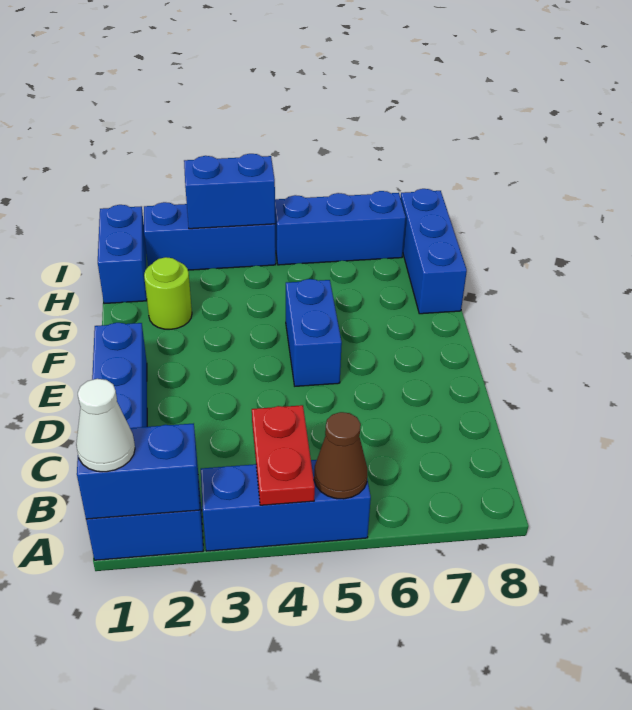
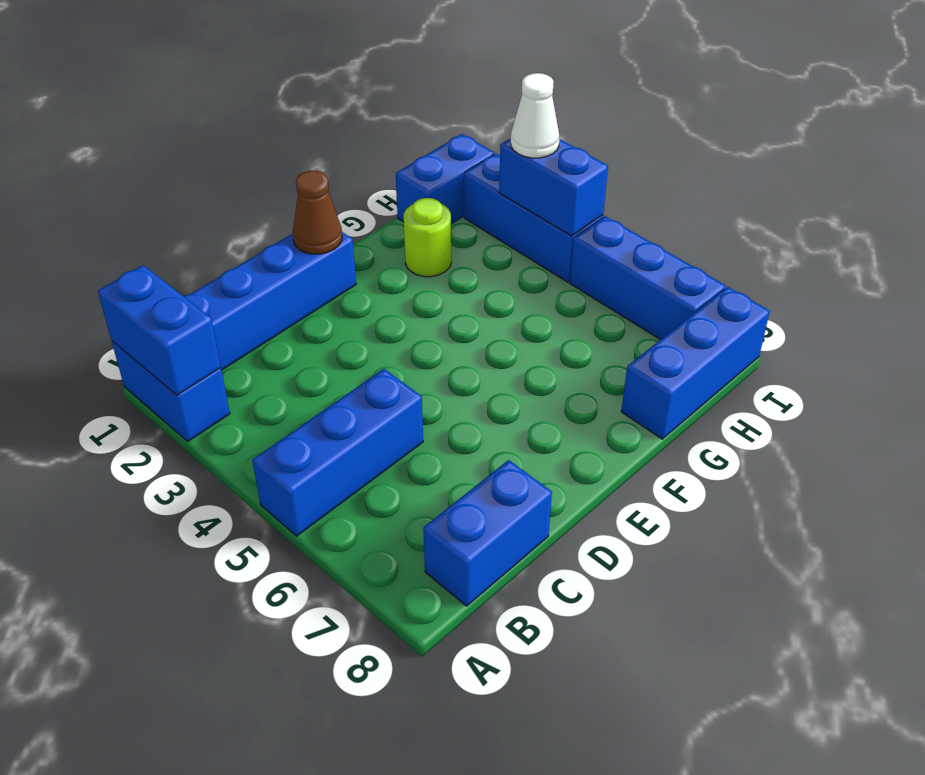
white 1x1 cone [76,379,135,472] -> white 1x1 cone moved to [511,73,559,158]
blue 1x3 brick [201,460,371,551] -> blue 1x3 brick turned to [252,369,423,536]
red 1x2 plate [252,405,315,505] -> none
brown 1x1 cone [314,412,367,499] -> brown 1x1 cone moved to [293,171,342,254]
blue 1x2 brick [286,279,342,386] -> blue 1x2 brick moved to [423,460,552,606]

